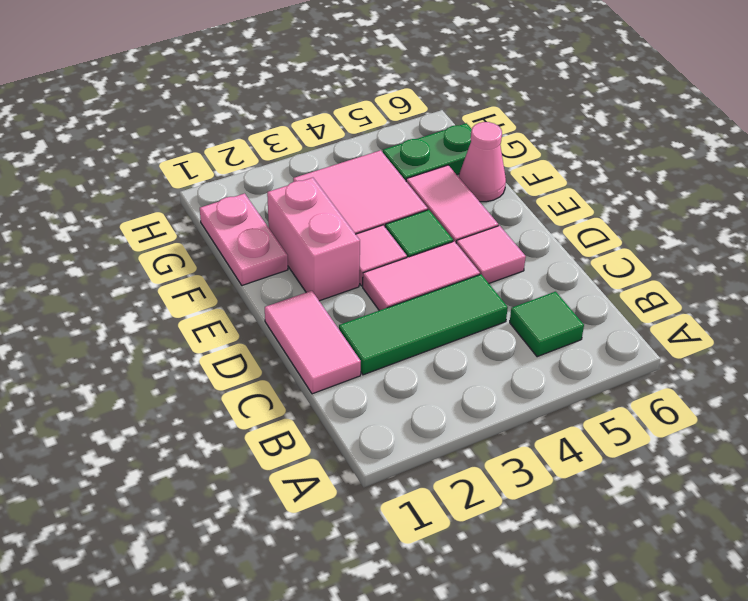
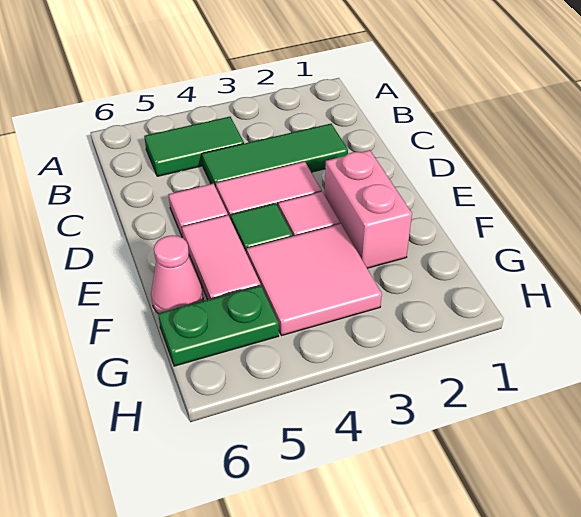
green 1x1 tile [510,292,584,357] -> green 1x2 tile [144,117,244,176]
pink 1x2 tile [265,291,361,394] -> none
pink 1x2 plate [200,193,288,285] -> none

